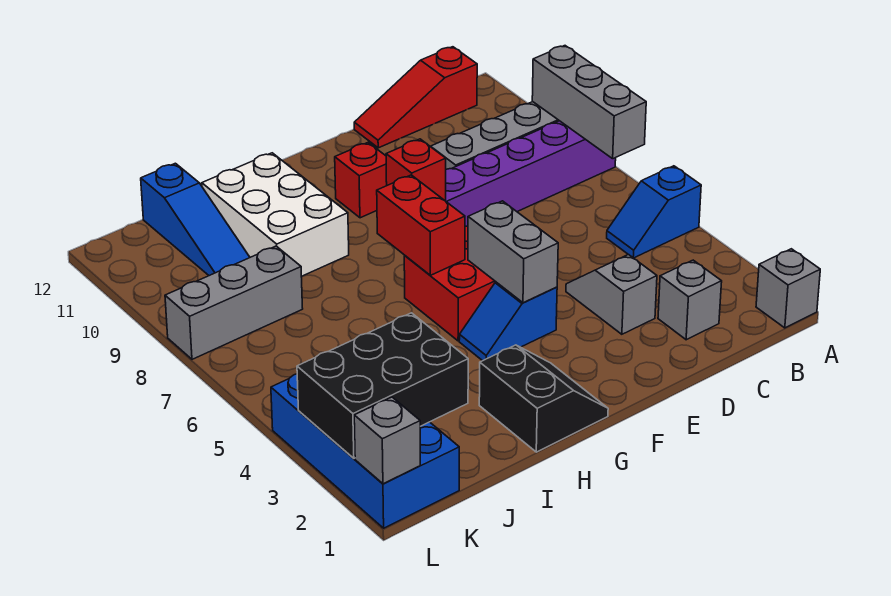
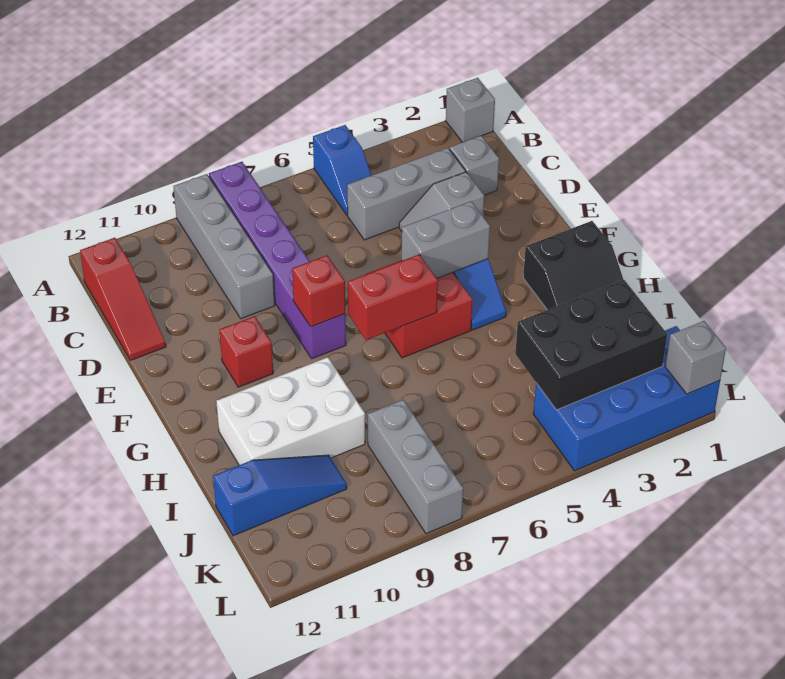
grey 1x3 brick [532,46,646,159] -> grey 1x3 brick moved to [347,148,465,240]
black 2x2 slope [479,345,608,452] -> black 2x2 slope turned to [523,221,623,310]
black 2x3 brick [297,313,468,458] -> black 2x3 brick turned to [515,280,667,410]

